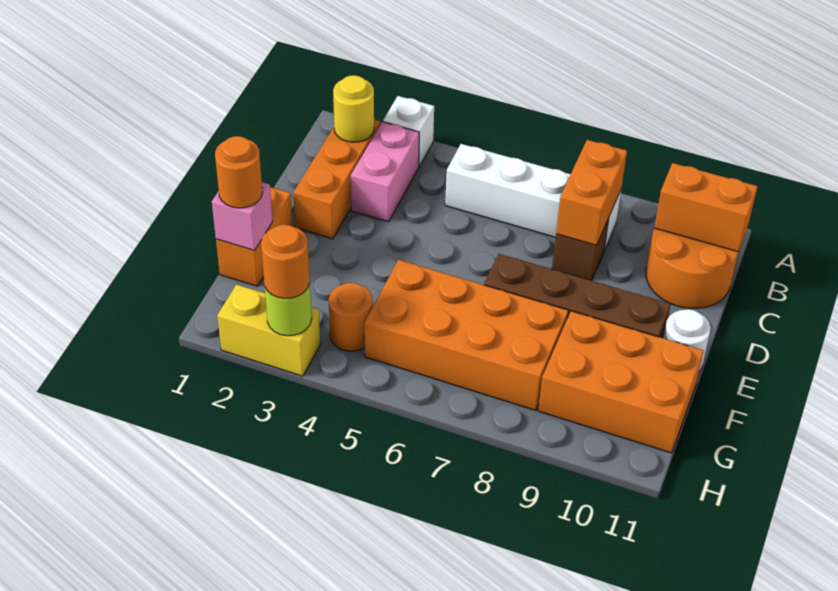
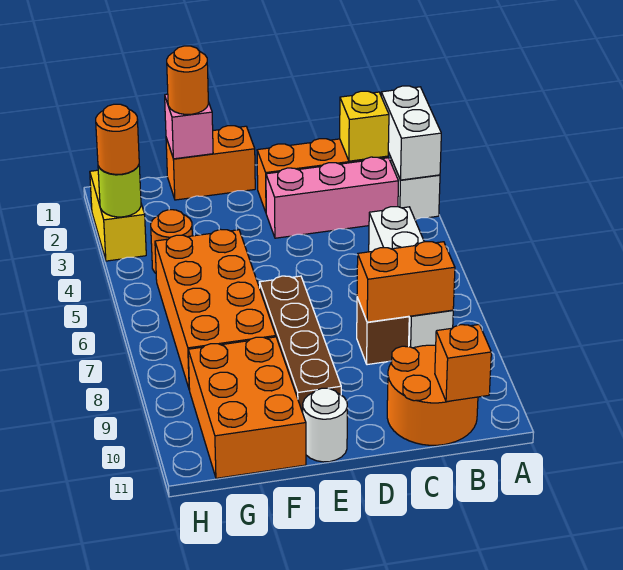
none -> white 1x2 brick [381,86,441,180]
yellow 1x1 round brick [333,75,374,142] -> yellow 1x1 brick [340,91,389,161]
pink 1x2 brick [351,122,419,222] -> pink 1x3 brick [266,157,398,238]
orange 1x2 brick [654,163,758,252] -> orange 1x1 brick [435,324,491,402]

